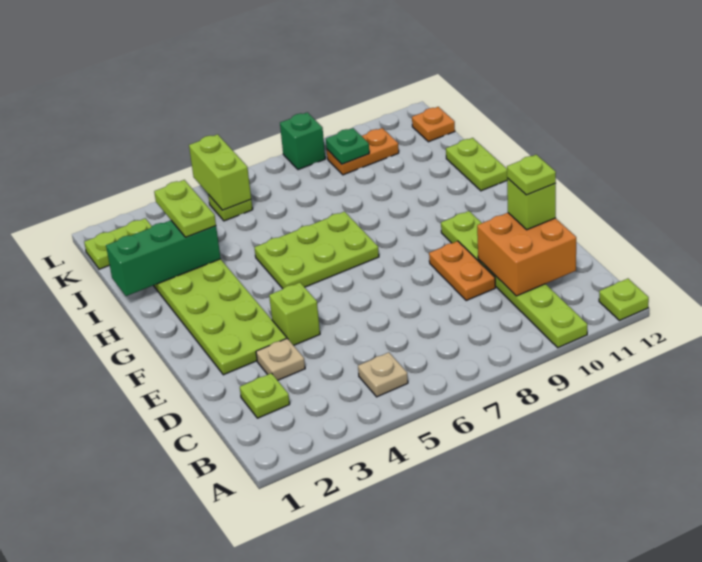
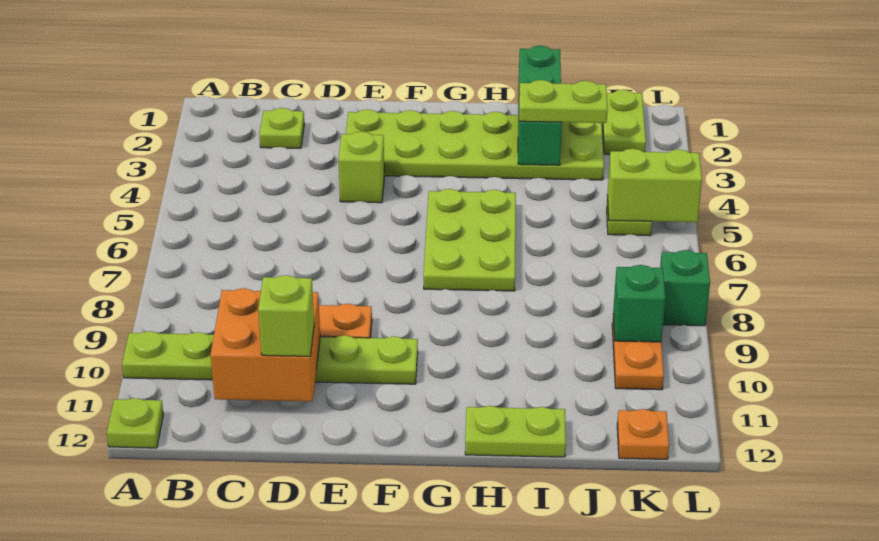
tan 1x1 plate [358,352,408,397] -> none
tan 1x1 plate [256,338,305,380] -> none
lime 1x1 plate [507,155,556,195] -> none
green 1x1 plate [326,128,369,164] -> green 1x1 brick [613,265,665,342]

